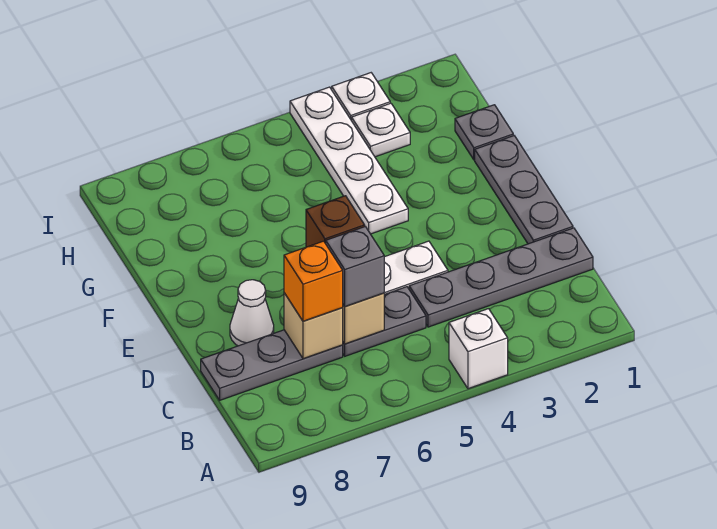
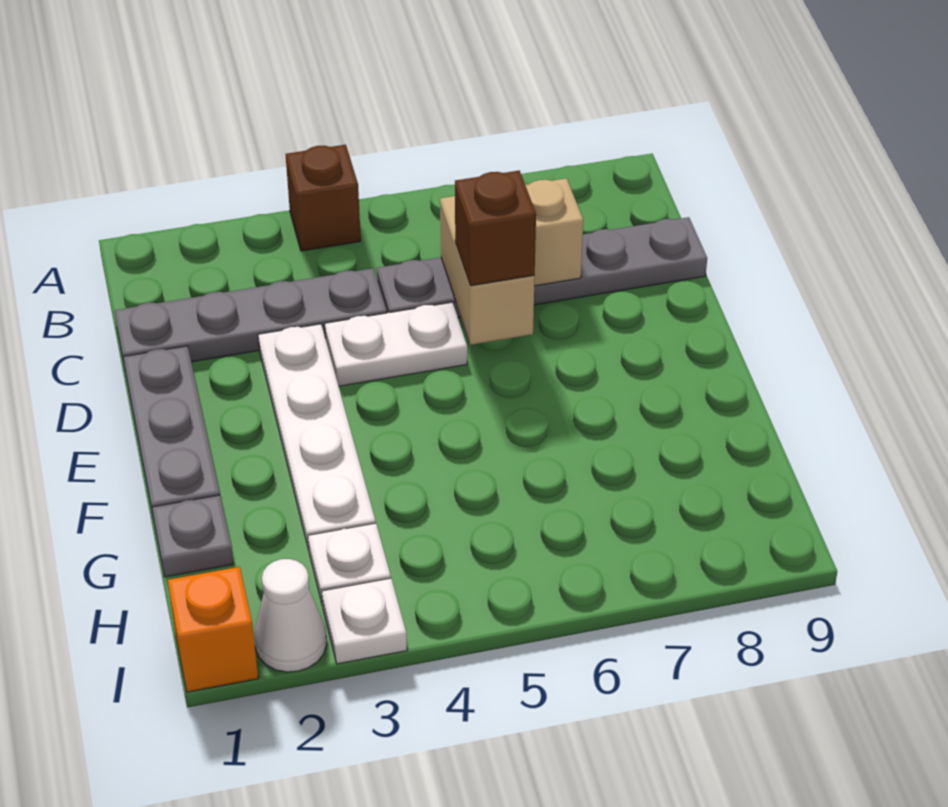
white 1x1 brick [449,309,508,389] -> brown 1x1 brick [286,145,361,251]
grey 1x1 brick [326,227,384,307] -> none
orange 1x1 brick [284,241,343,321] -> orange 1x1 brick moved to [168,567,258,692]
white 1x1 cone [230,280,274,346] -> white 1x1 cone moved to [255,559,327,672]
white 1x4 plate [290,87,408,234] -> white 1x4 plate moved to [258,324,376,550]

